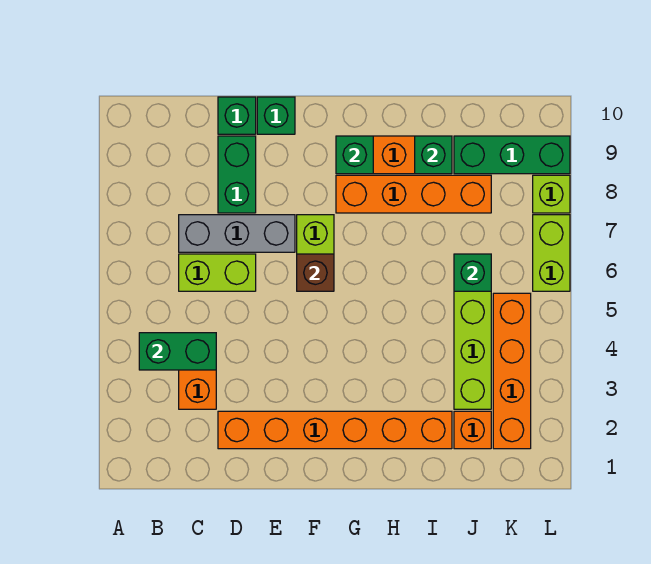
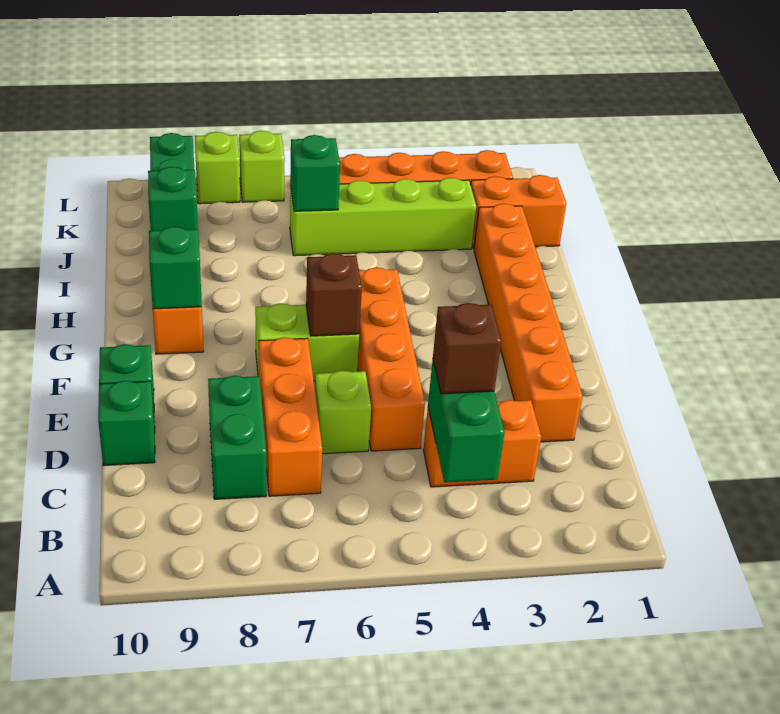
none -> brown 1x1 brick [433,303,501,394]
lime 1x2 brick [179,254,256,291] -> lime 1x1 brick [315,371,371,454]
grey 1x3 brick [179,215,295,252] -> orange 1x3 brick [259,337,322,496]
green 1x2 brick [218,136,256,213] -> green 1x2 brick turned to [208,376,266,499]
orange 1x4 brick [336,175,491,213] -> orange 1x4 brick moved to [357,267,425,451]
orange 1x1 brick [454,411,491,449] -> orange 1x2 brick [471,175,567,249]
lime 1x2 brick [533,215,570,291] -> lime 1x1 brick [239,131,285,202]

